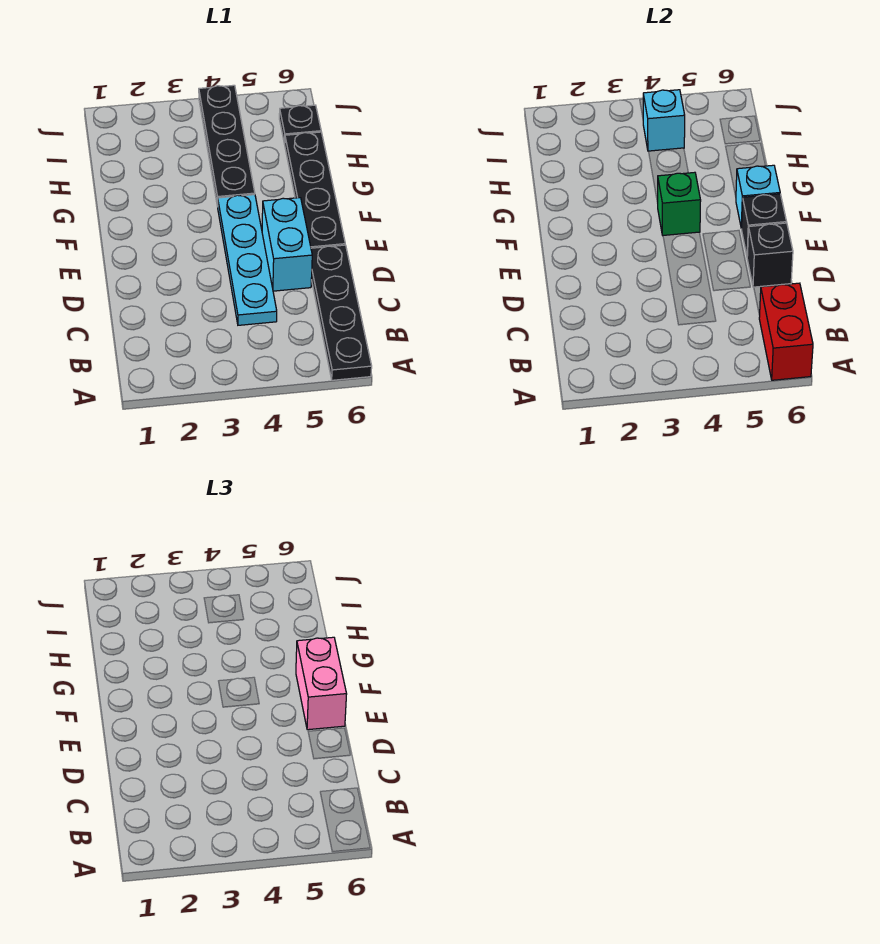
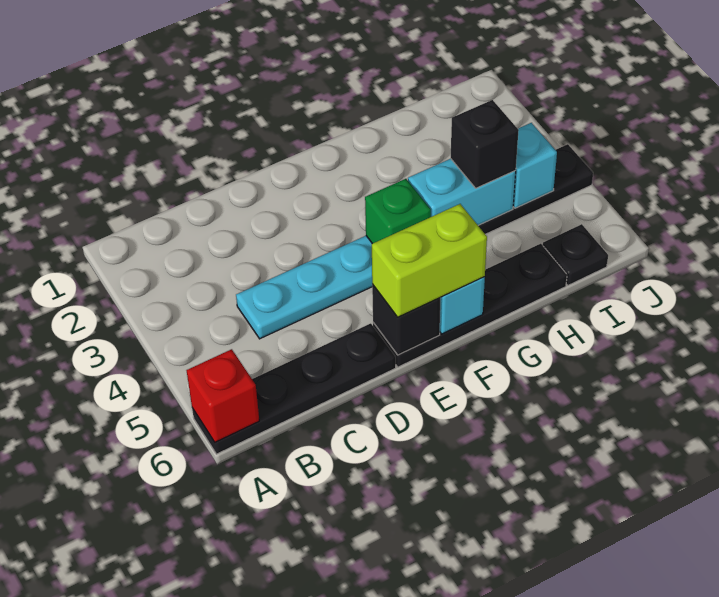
red 1x2 brick [759,283,813,380] -> red 1x1 brick [187,349,259,442]
cyan 1x2 brick [262,198,312,291] -> cyan 1x2 brick moved to [408,159,516,225]
black 1x1 brick [747,223,793,287] -> black 1x1 brick moved to [451,100,519,188]
pink 1x2 brick [296,637,347,730] -> lime 1x2 brick [372,204,487,317]

